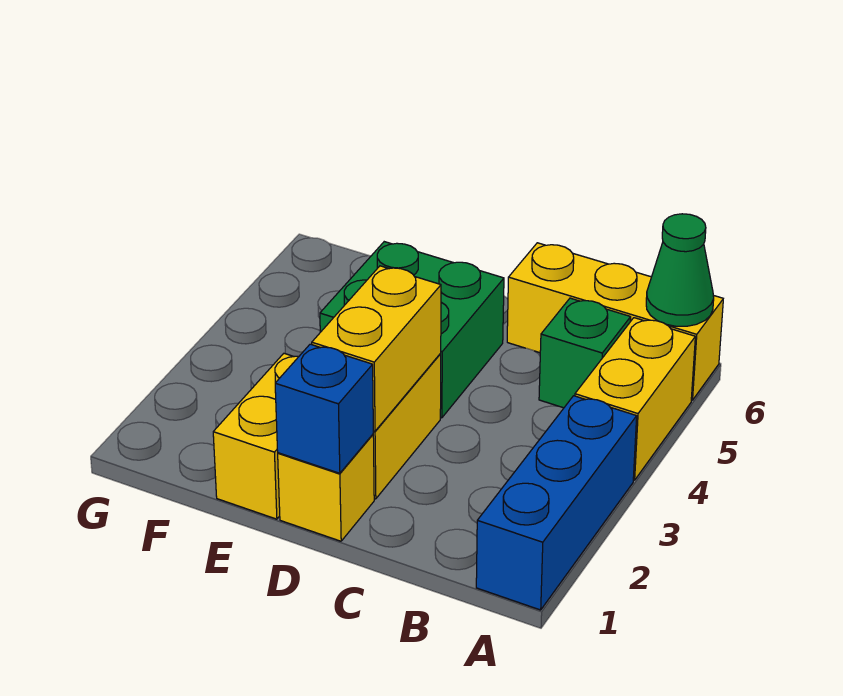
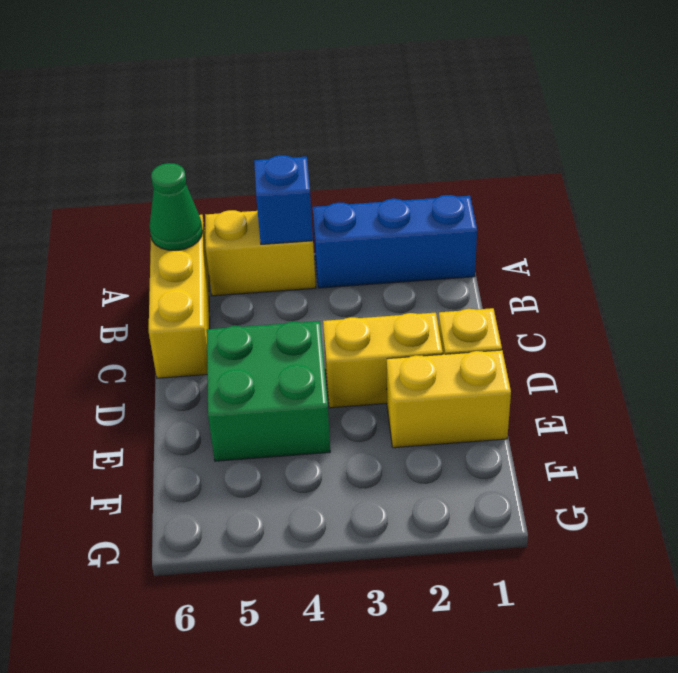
green 1x1 brick [539,298,631,408] -> none
blue 1x1 brick [275,344,373,473] -> blue 1x1 brick moved to [254,155,313,244]
yellow 1x2 brick [312,266,441,431] -> none

